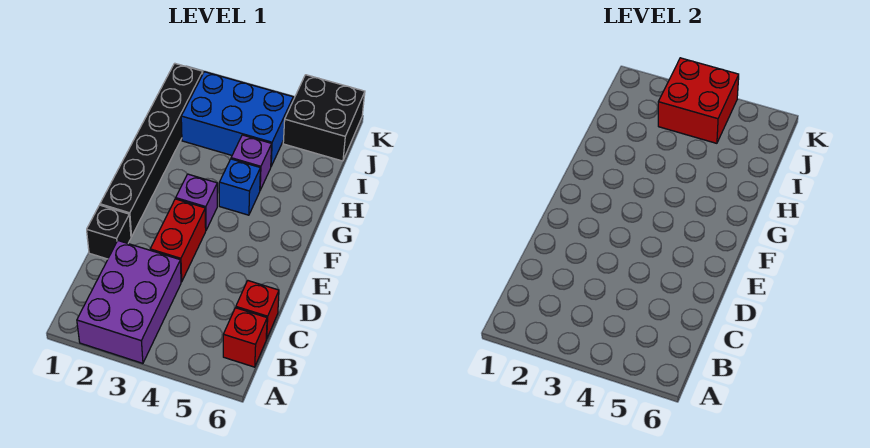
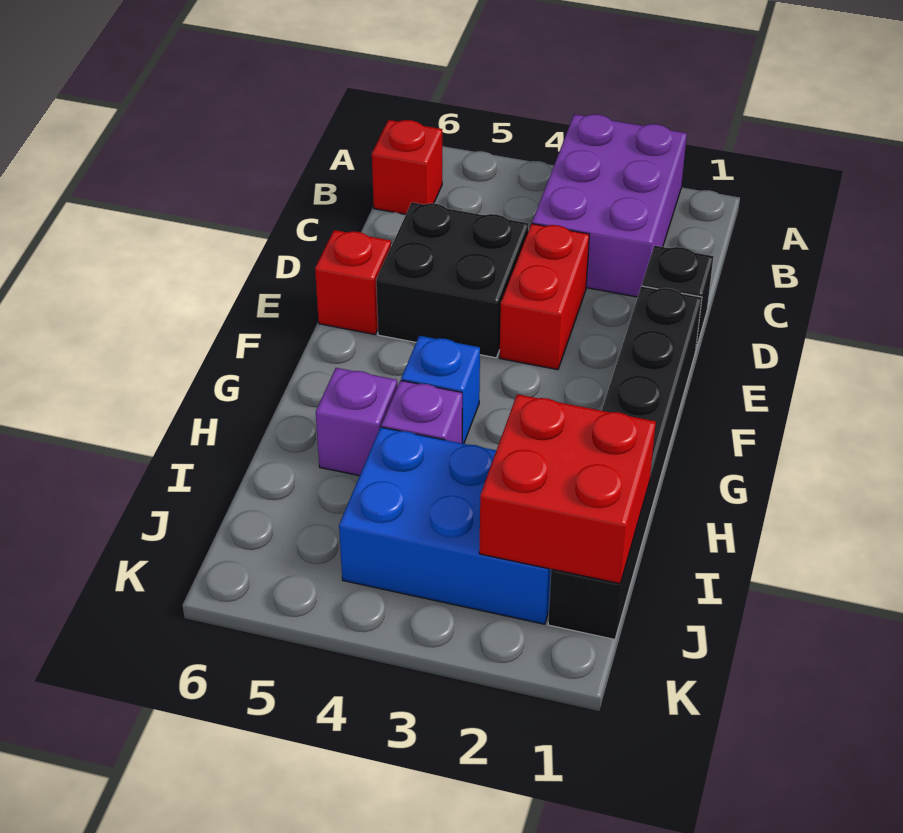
red 1x1 brick [236,281,279,339] -> red 1x1 brick moved to [315,230,391,335]
purple 1x1 brick [176,174,217,230] -> purple 1x1 brick moved to [316,368,397,476]
red 2x2 brick [658,58,739,143] -> red 2x2 brick moved to [479,394,656,584]
black 2x2 brick [283,75,365,161] -> black 2x2 brick moved to [376,202,529,358]

